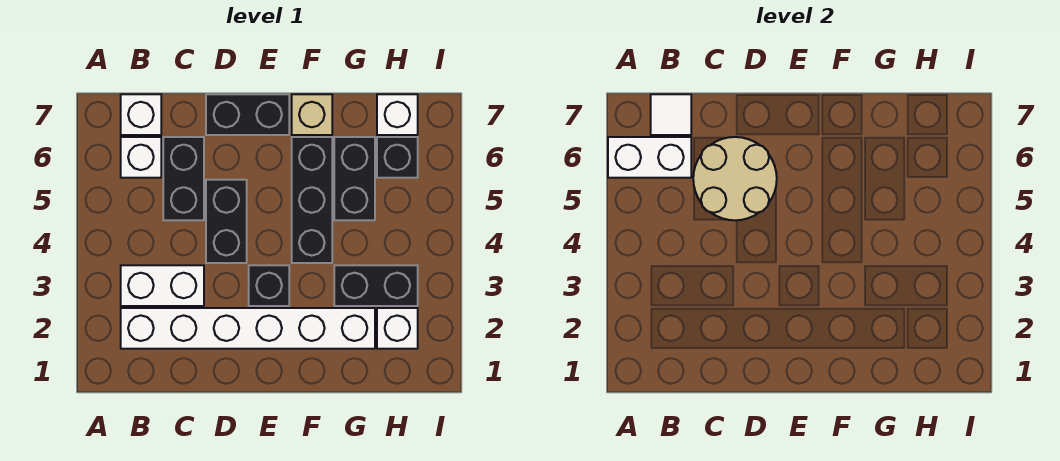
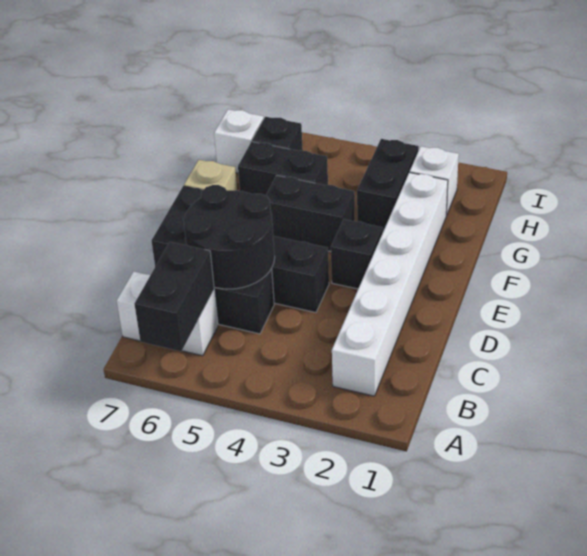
white 1x2 brick [608,137,691,178] -> black 1x2 brick [134,242,214,351]
white 1x2 brick [121,265,204,306] -> none
white 1x1 tile [651,94,691,135] -> none
tan 2x2 round brick [693,137,777,220] -> black 2x2 round brick [184,185,275,289]
black 1x3 brick [292,137,332,263] -> black 1x2 brick [266,175,355,251]

